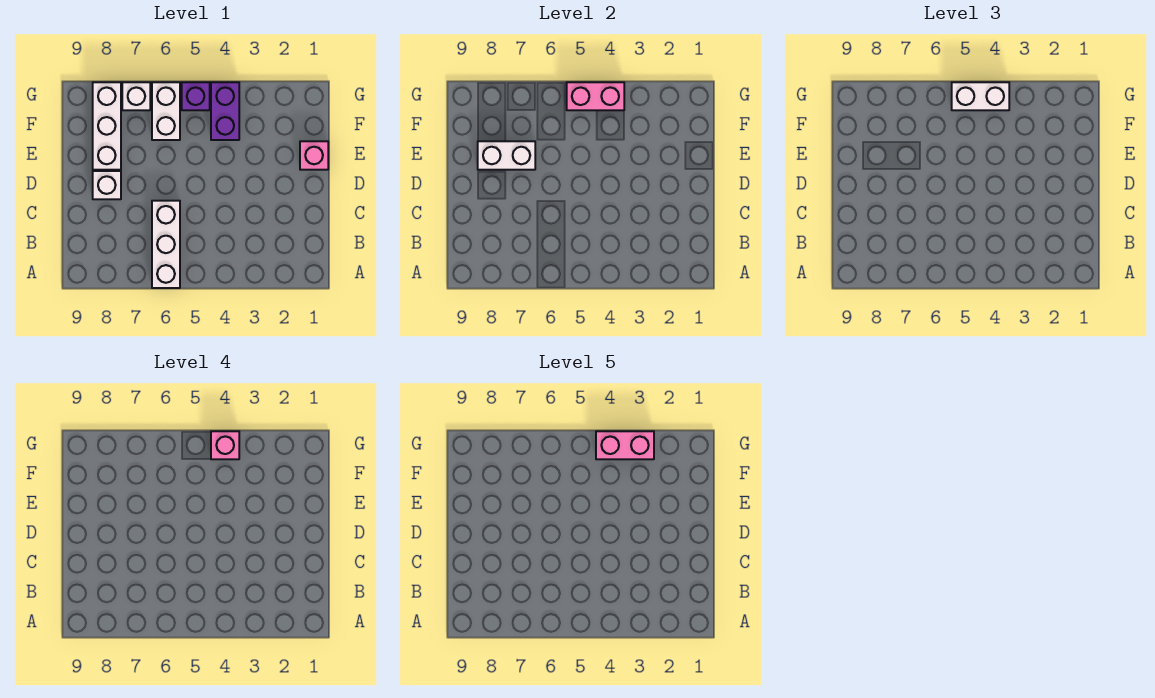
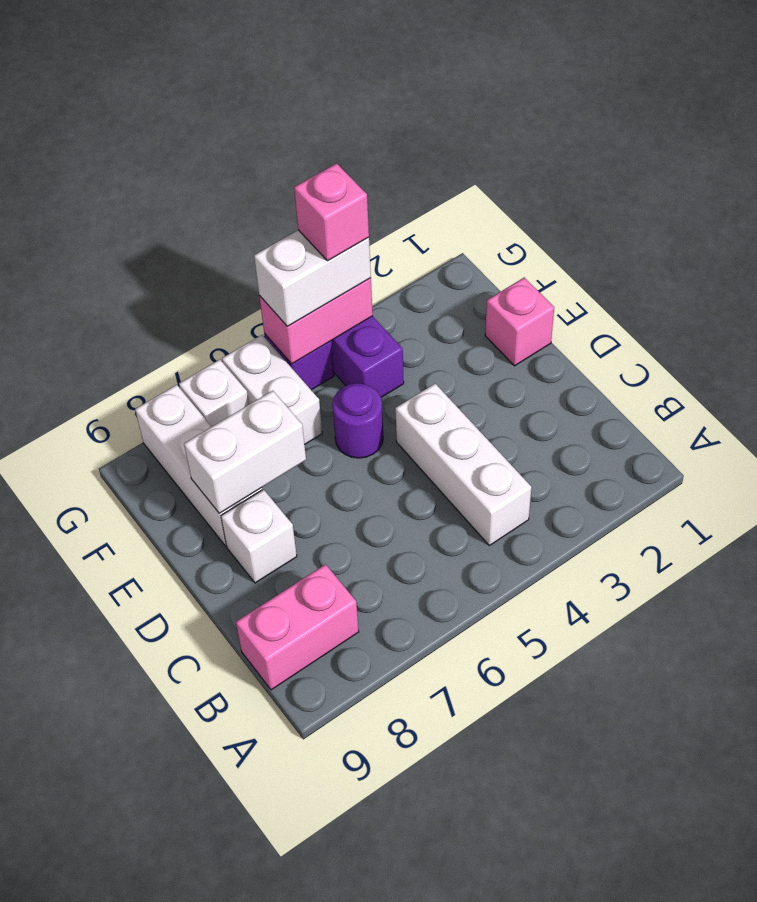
white 1x3 brick [152,201,180,288] -> white 1x3 brick moved to [395,384,531,545]
none -> purple 1x1 round brick [332,383,383,458]
pink 1x2 brick [596,431,654,459] -> pink 1x2 brick moved to [236,564,359,690]

